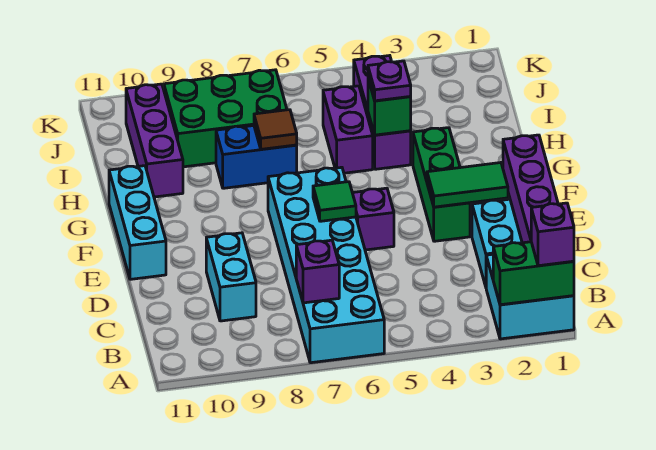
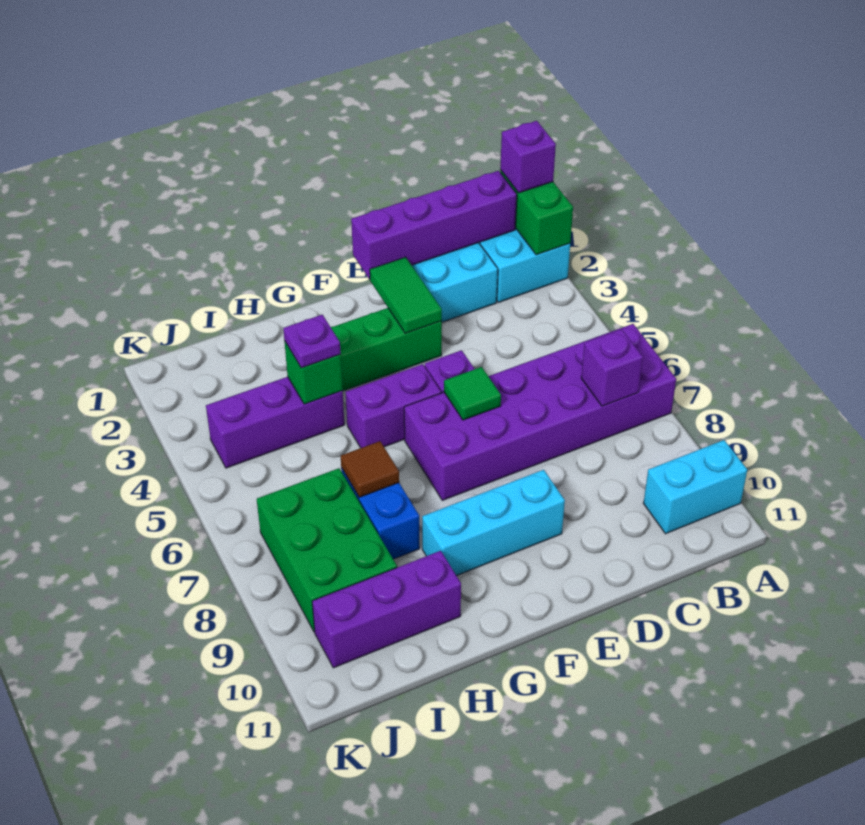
cyan 2x6 brick [268,167,384,363] -> purple 2x6 brick [404,324,676,500]
cyan 1x2 brick [206,233,256,321] -> cyan 1x2 brick moved to [643,440,747,534]
cyan 1x3 brick [109,166,166,279] -> cyan 1x3 brick moved to [422,470,565,576]
purple 1x2 brick [323,86,373,173] -> purple 1x2 brick moved to [345,364,441,448]

